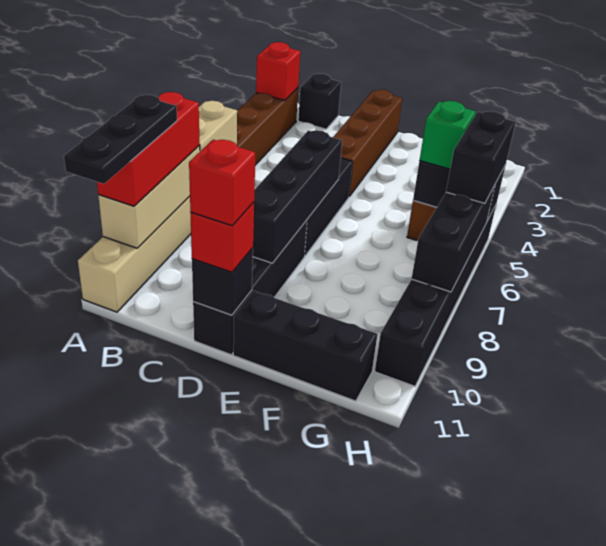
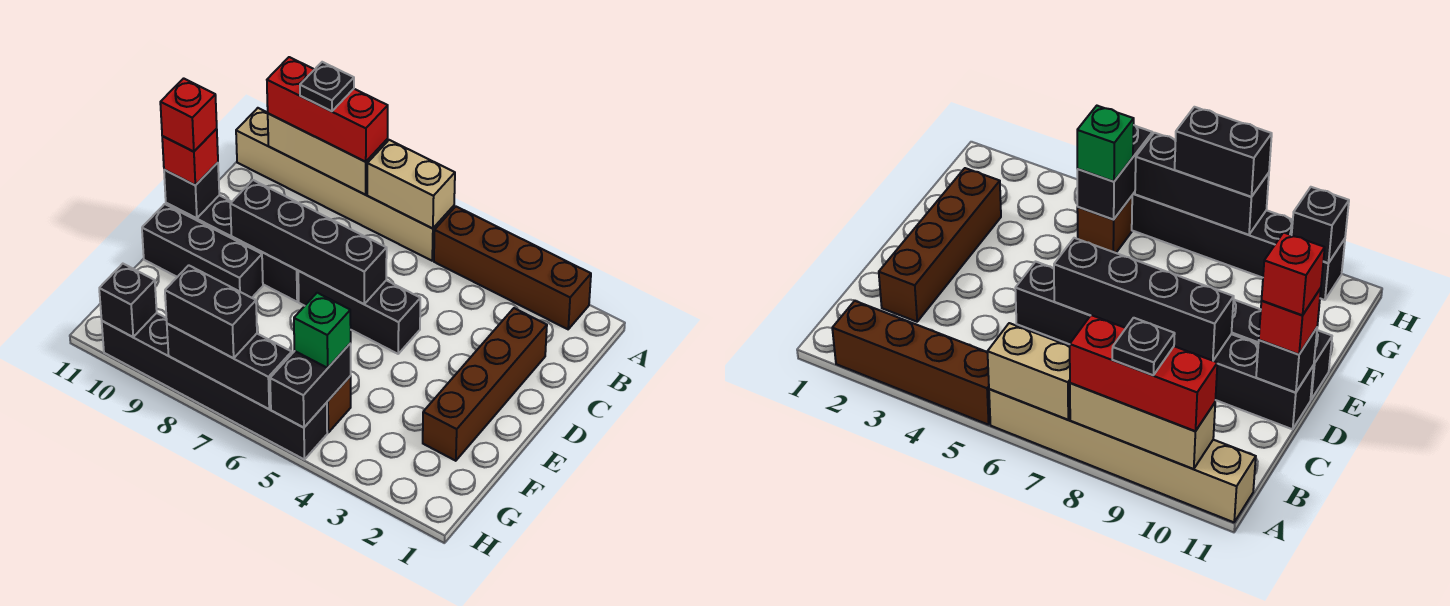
red 1x1 brick [256,42,300,101] -> none
black 1x3 plate [64,95,177,184] -> black 1x1 plate [300,62,354,111]
black 1x1 brick [298,74,341,129] -> black 1x1 brick moved to [99,264,157,337]
brown 1x4 brick [333,90,402,197] -> brown 1x4 brick turned to [423,308,547,461]
black 1x3 brick [233,291,377,401] -> black 1x3 brick turned to [142,204,263,298]
black 1x2 brick [446,111,516,203] -> black 1x2 brick moved to [165,265,257,358]

